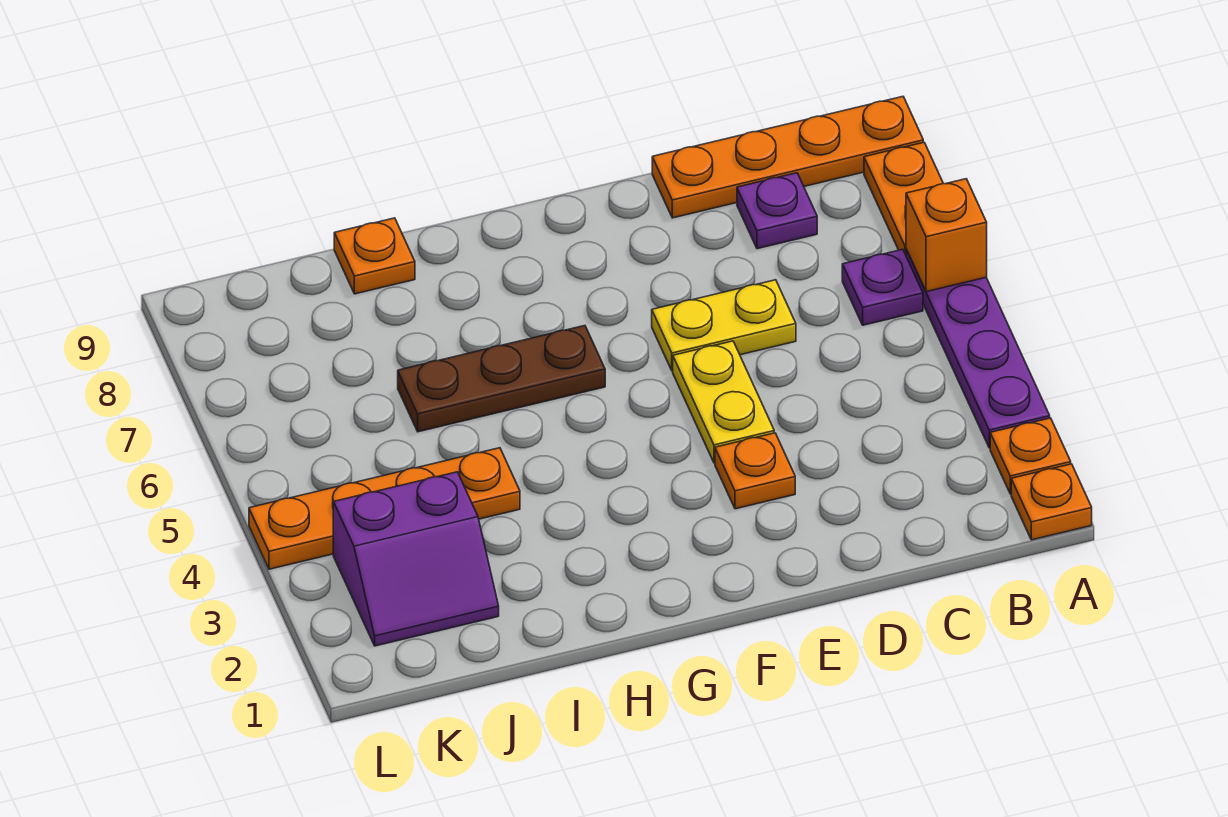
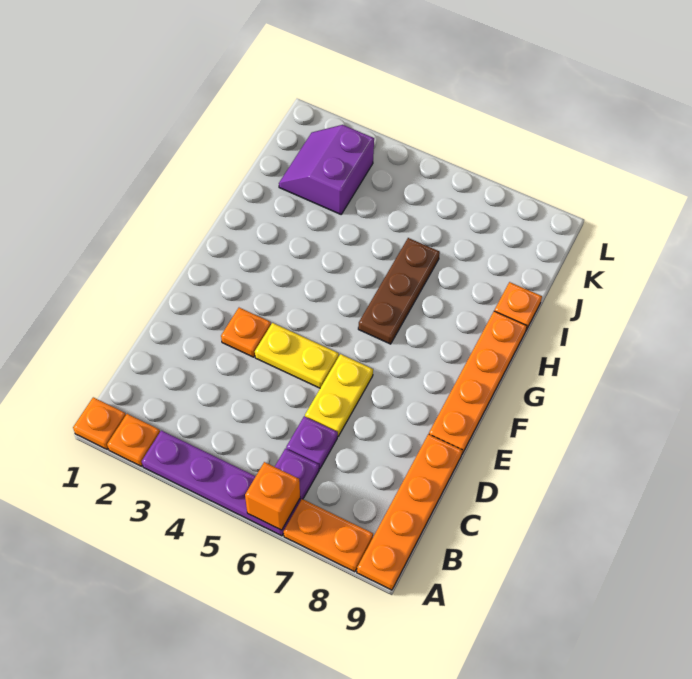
purple 1x1 plate [737,173,817,249] -> purple 1x1 plate moved to [286,416,338,469]
orange 1x4 plate [249,448,520,569] -> orange 1x4 plate moved to [429,311,527,454]

